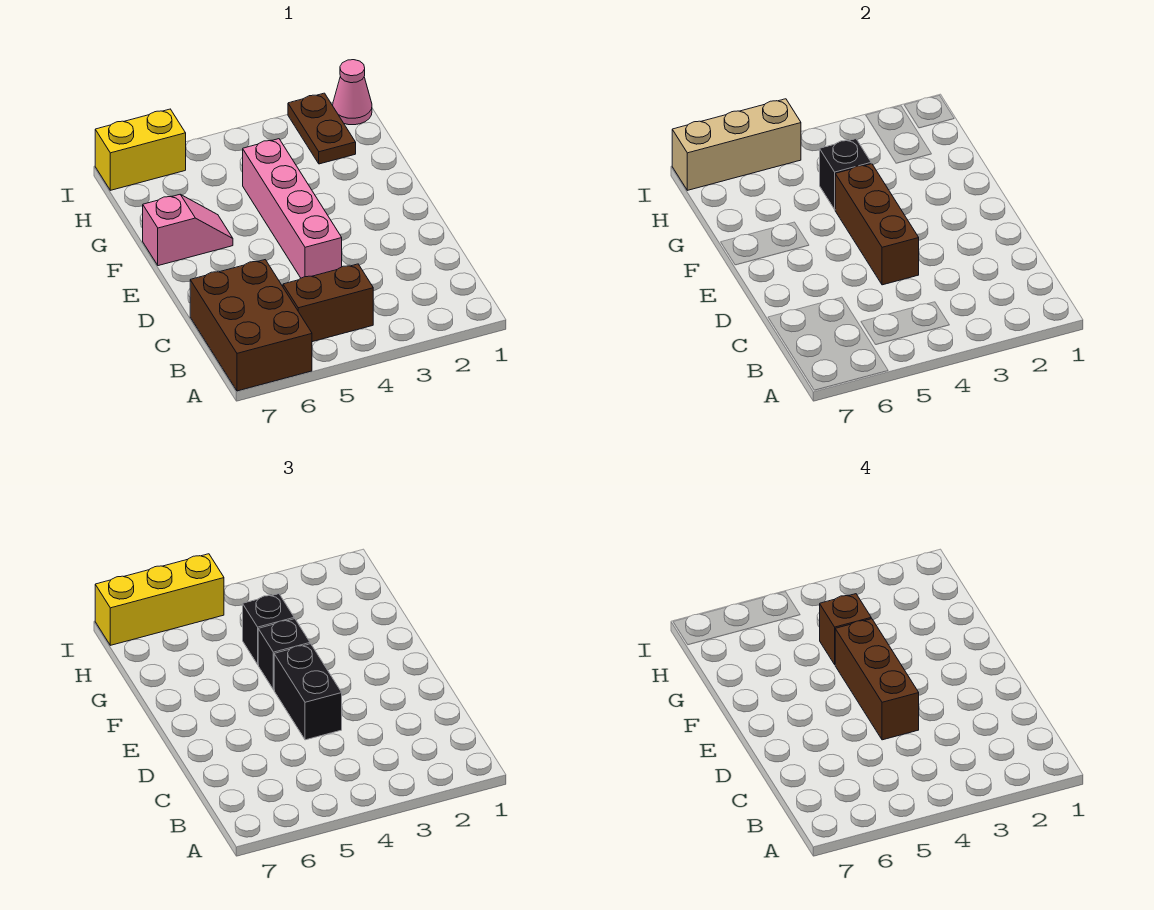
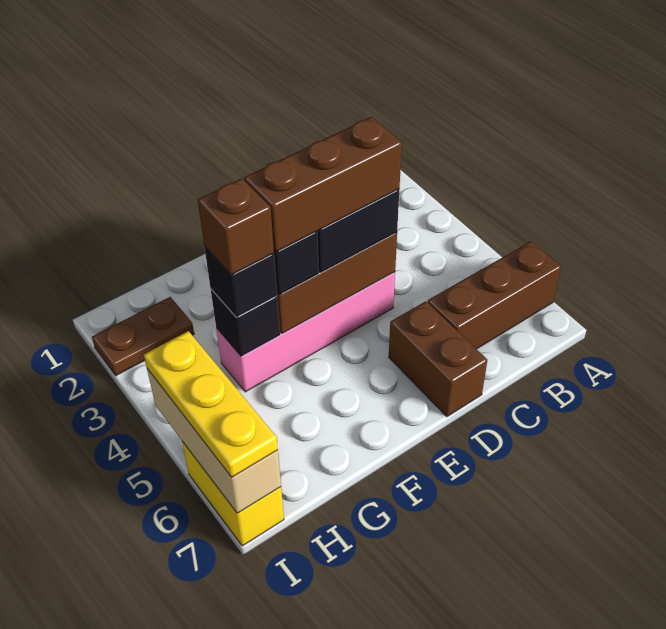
brown 2x3 brick [190,260,312,391] -> brown 1x3 brick [428,241,561,349]
brown 1x2 brick [283,264,373,342] -> brown 1x2 brick moved to [389,301,487,417]
pink 1x2 slope [143,194,233,266] -> none
pink 1x1 cone [333,60,372,125] -> none
yellow 1x3 brick [95,554,224,645] -> yellow 1x3 plate [144,331,278,477]

